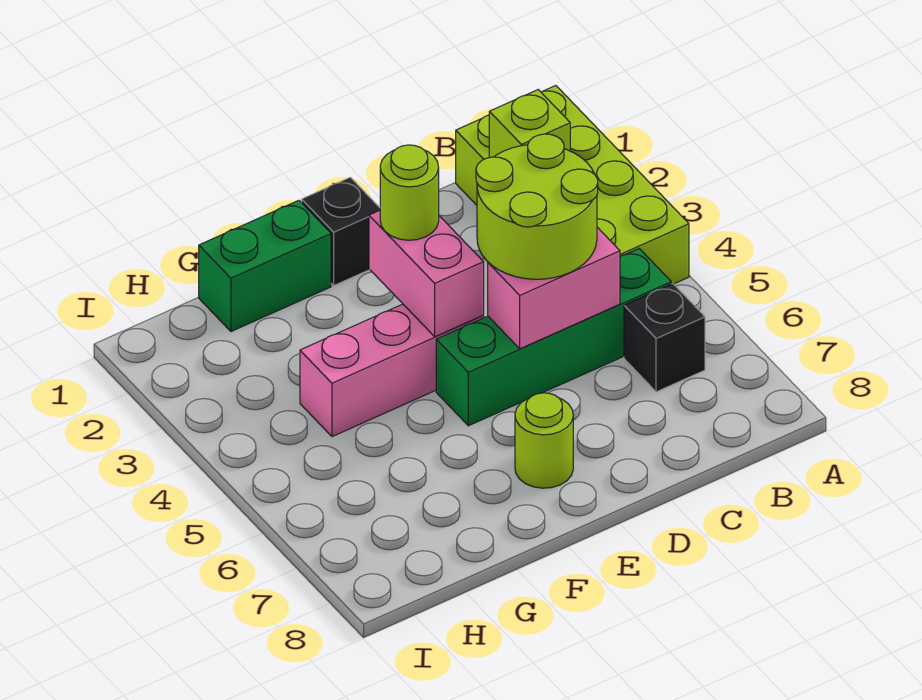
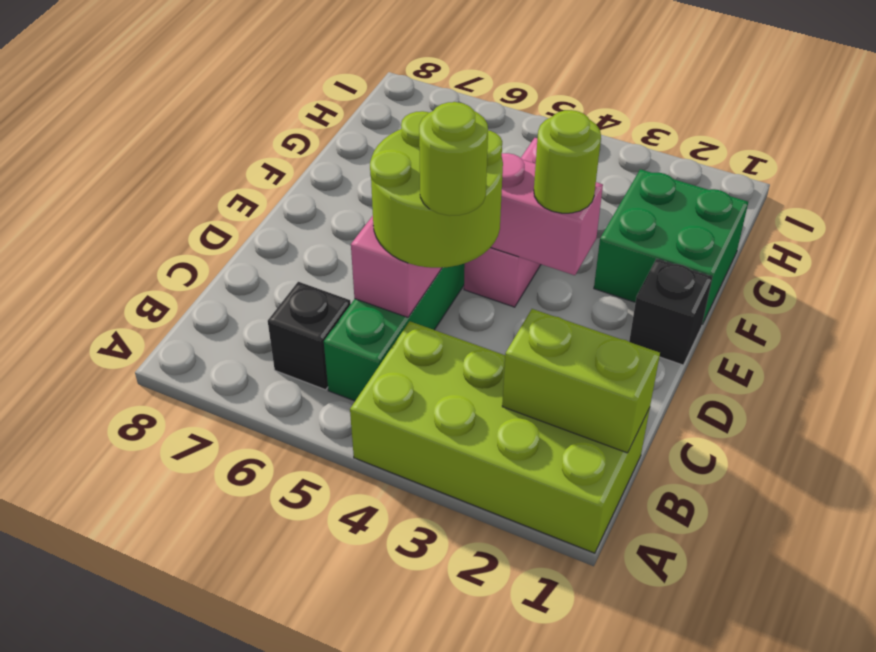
lime 1x1 brick [489,90,570,158] -> lime 1x2 brick [502,309,660,453]
lime 1x1 round brick [515,393,573,488] -> lime 1x1 round brick moved to [419,102,488,216]
green 1x2 brick [199,200,331,331] -> green 2x2 brick [594,169,748,324]

